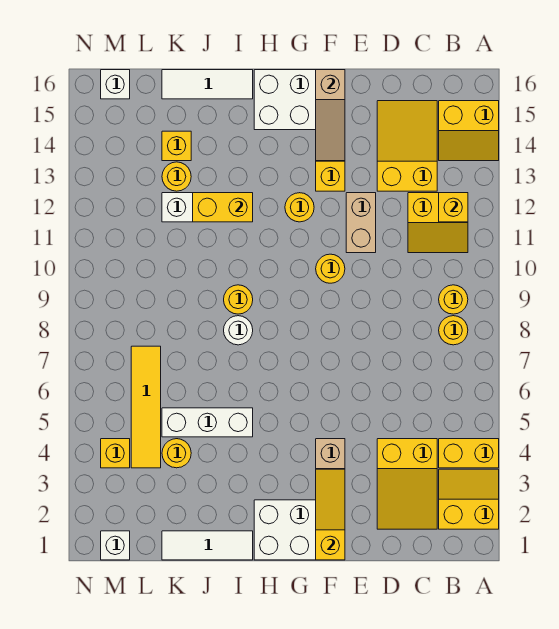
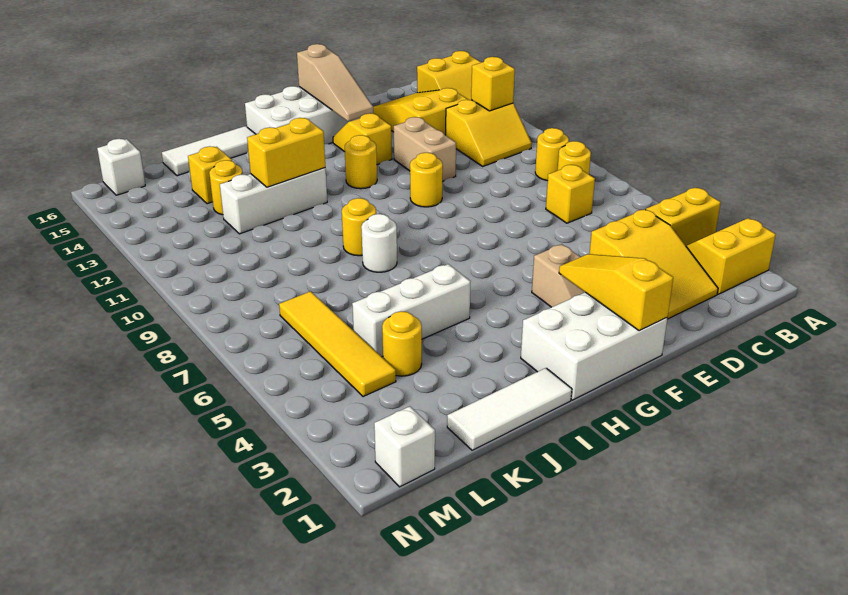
yellow 1x1 brick [101,439,130,468] -> yellow 1x1 brick moved to [546,165,595,223]

